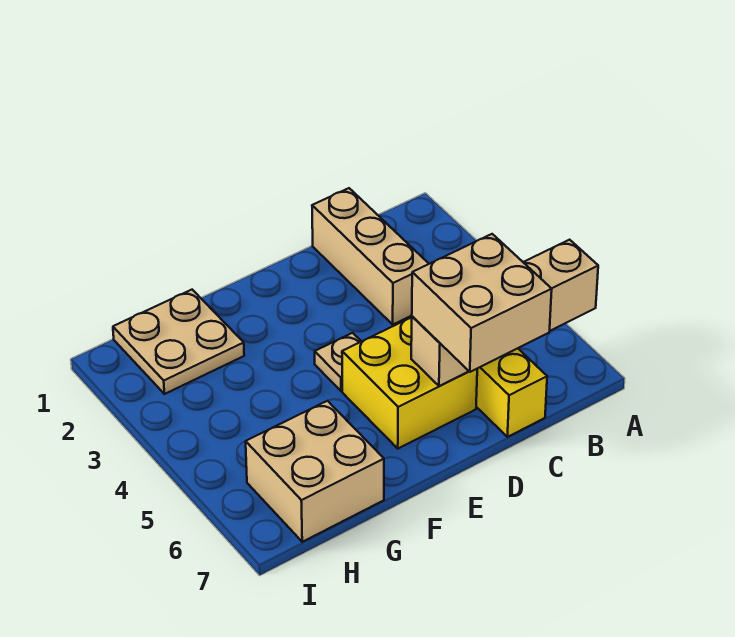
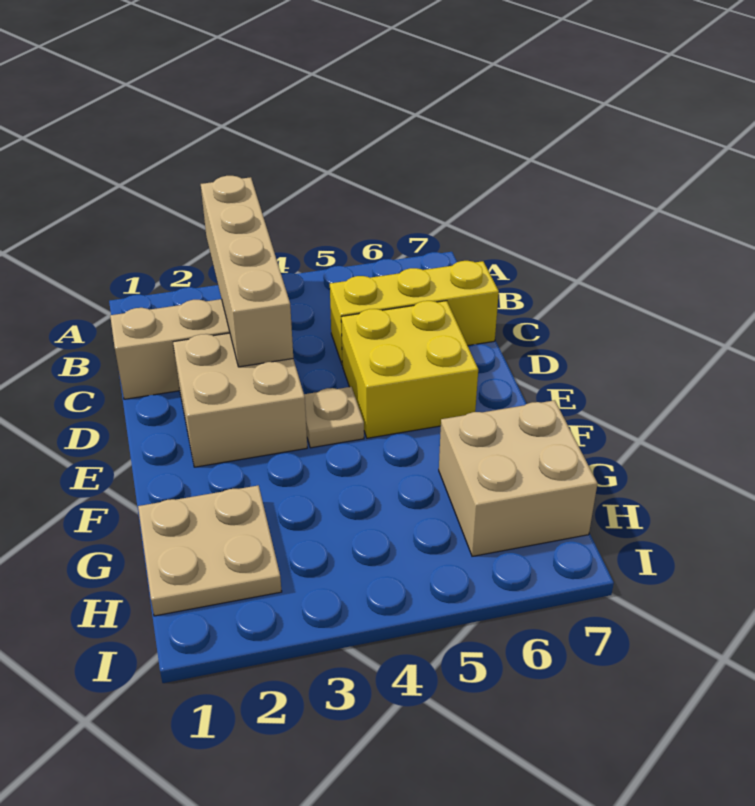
tan 1x4 brick [411,240,598,386] -> tan 1x4 brick moved to [201,176,293,367]
tan 2x2 brick [412,234,552,372] -> tan 2x2 brick moved to [173,333,307,467]

